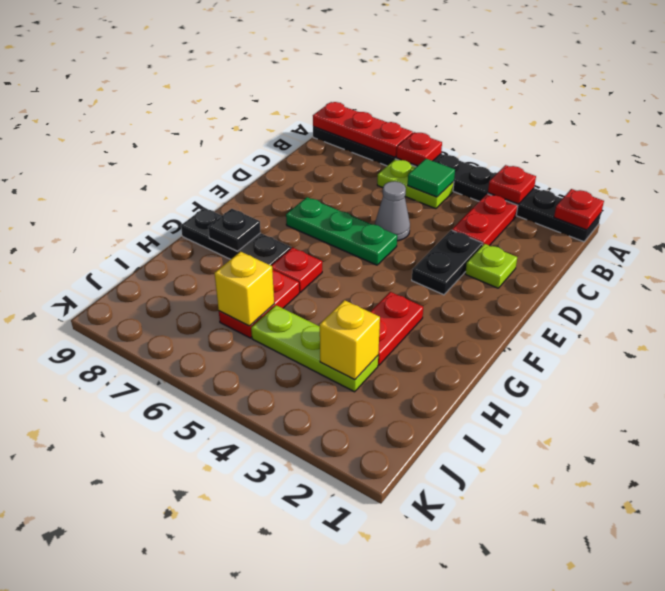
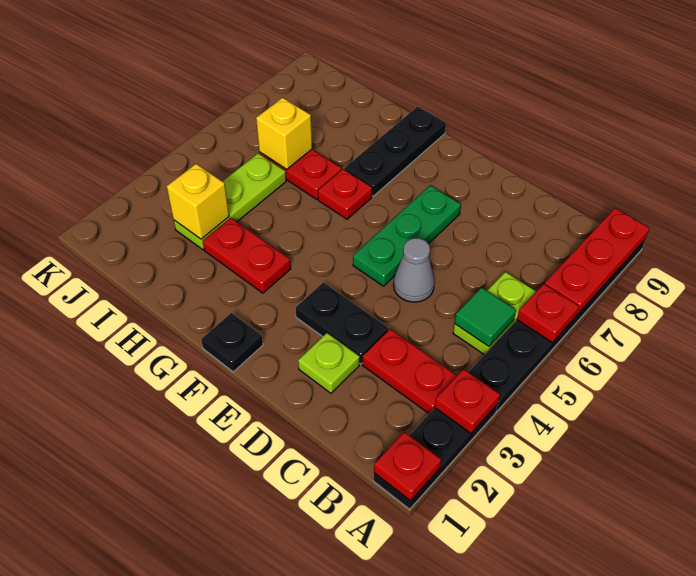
black 1x1 plate [208,209,261,251] -> black 1x1 plate moved to [201,313,263,372]

